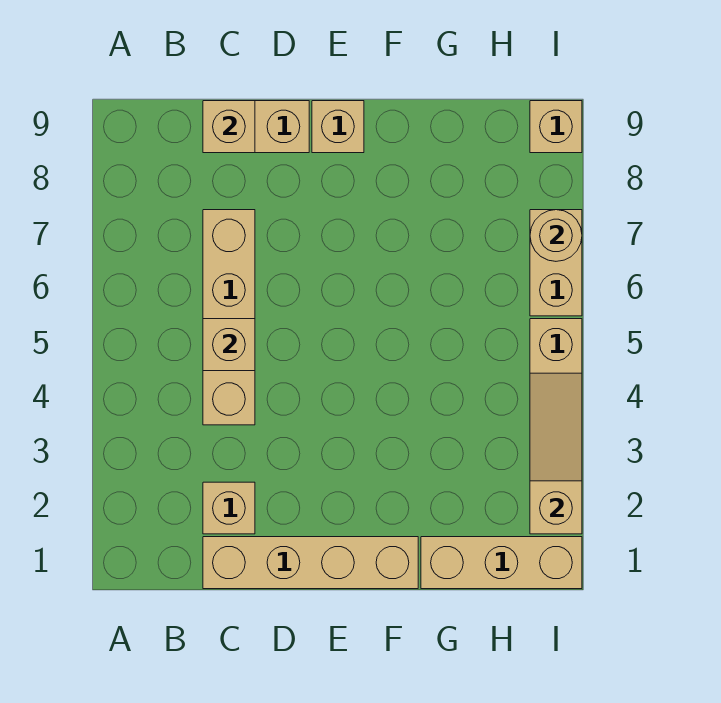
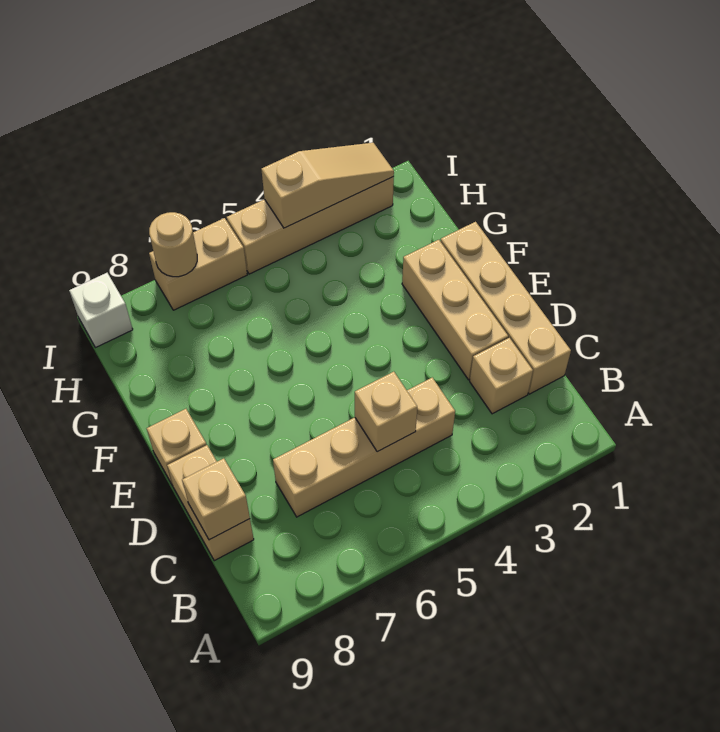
tan 1x3 brick [421,537,582,589] -> tan 1x3 brick moved to [402,240,508,380]
tan 1x3 slope [530,373,582,534] -> tan 1x3 slope turned to [261,143,394,228]
tan 1x1 brick [530,101,582,153] -> white 1x1 brick [69,273,133,348]

